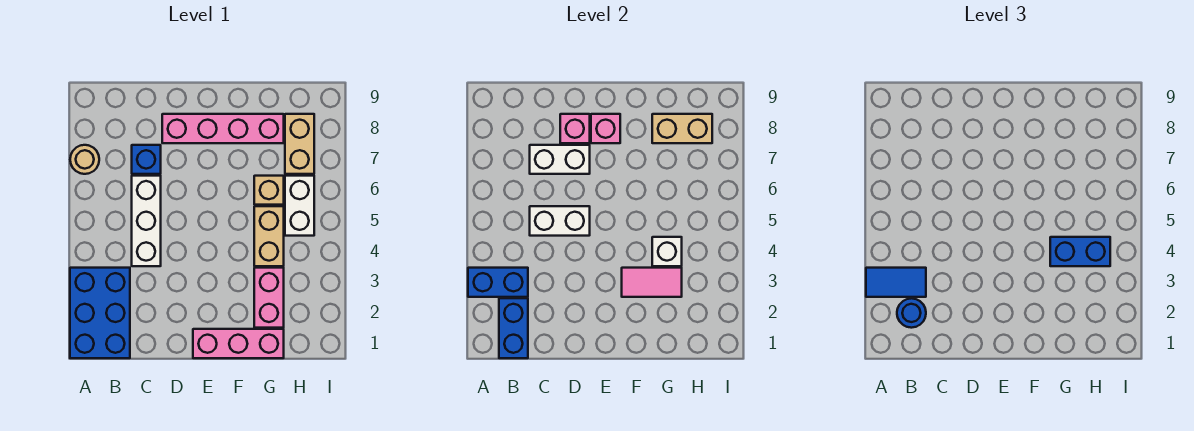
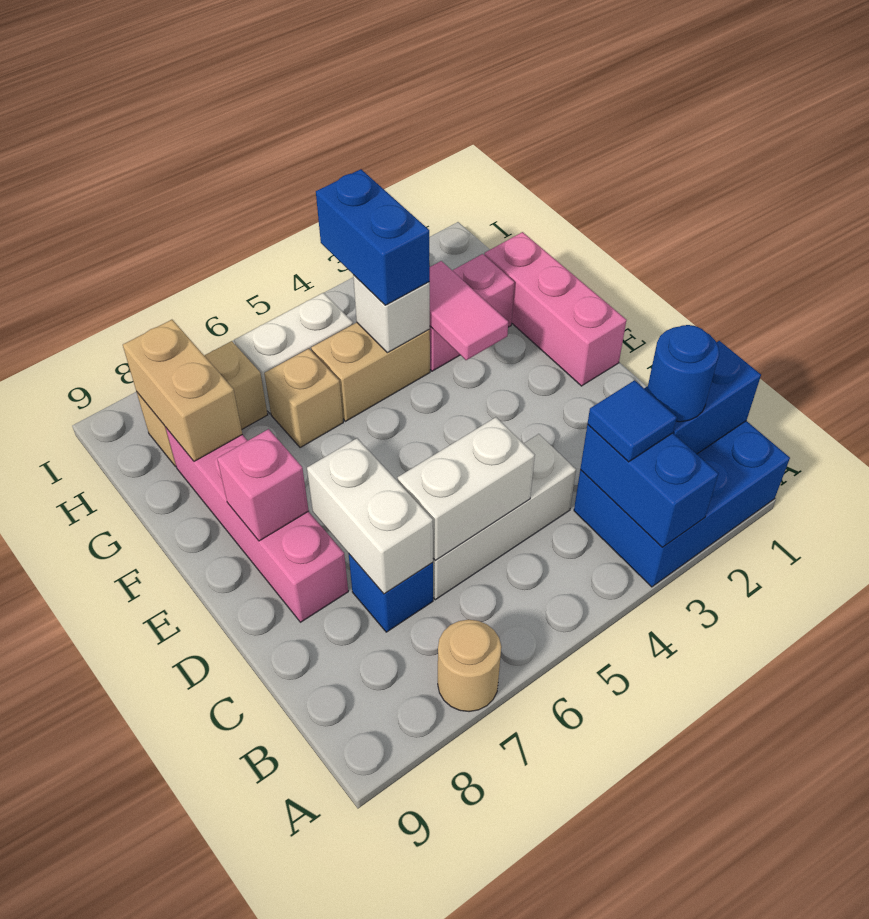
blue 1x2 tile [866,268,926,297] -> blue 1x1 tile [588,380,677,462]
white 1x2 brick [530,206,590,236] -> white 1x2 brick turned to [398,417,535,560]
pink 1x1 brick [560,114,590,143] -> none

